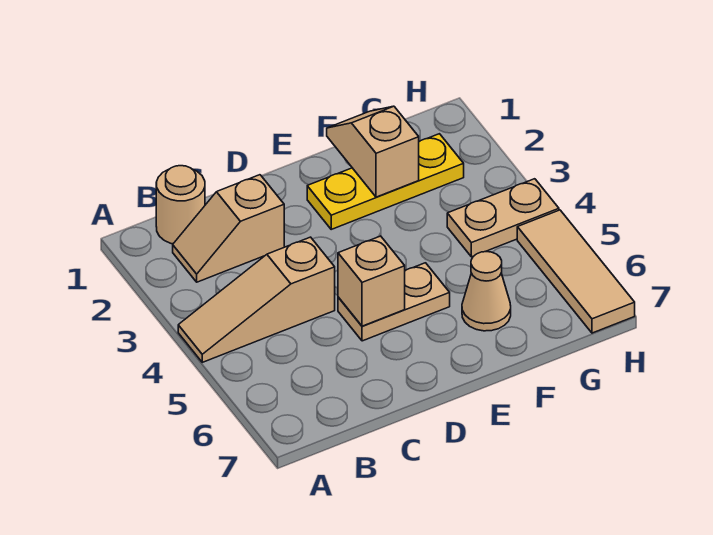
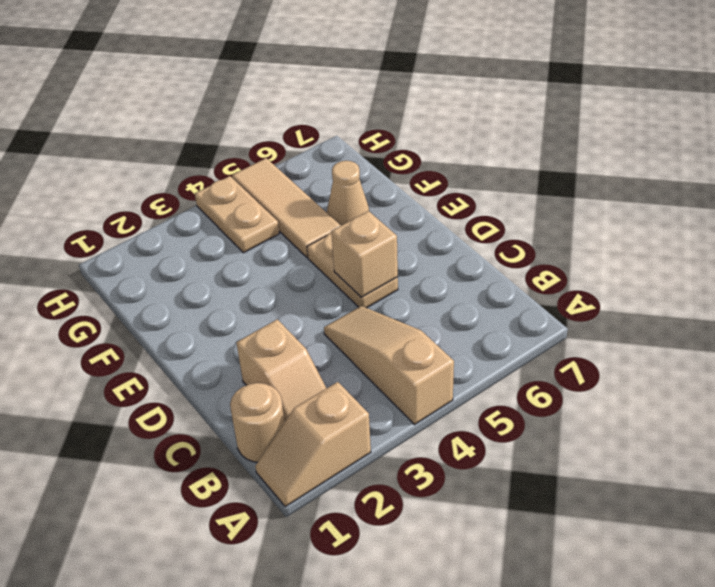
tan 1x3 slope [178,237,335,362] -> tan 1x3 slope turned to [324,306,454,425]
yellow 1x3 plate [307,134,464,229] -> none
tan 1x2 slope [327,106,419,197] -> tan 1x2 slope moved to [255,382,371,507]
tan 1x3 tile [517,210,635,333] -> tan 1x3 tile turned to [232,158,341,257]

